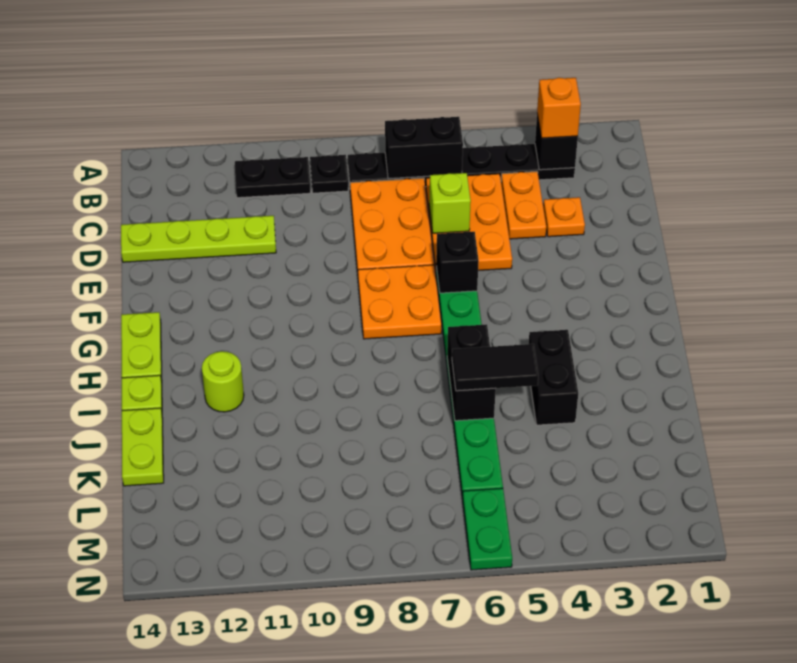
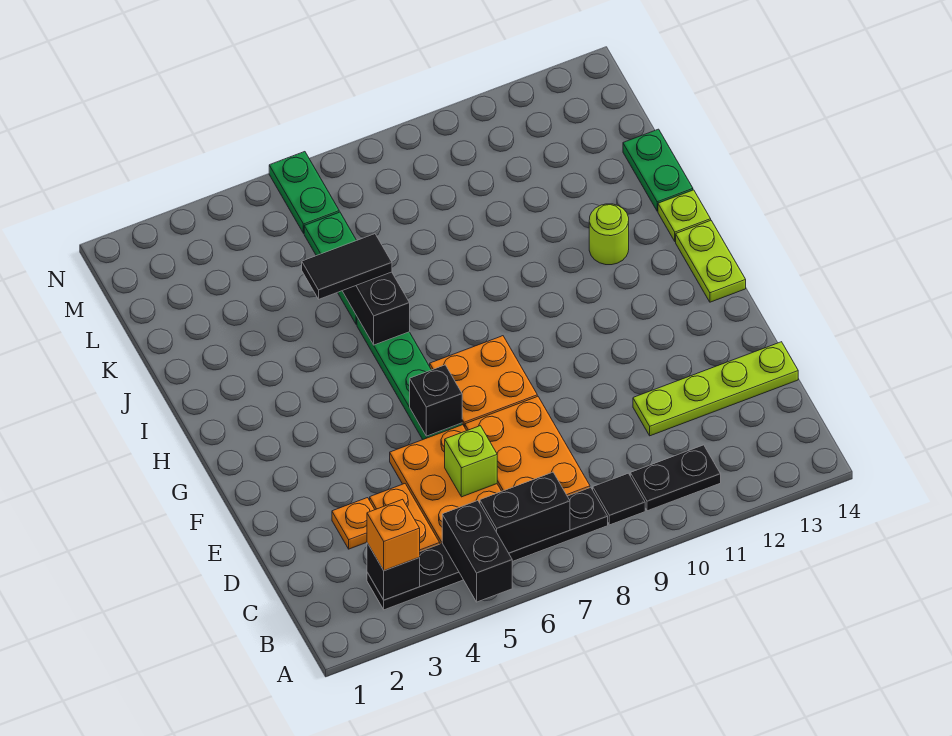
black 1x1 plate [310,155,348,193] -> black 1x1 tile [593,473,645,525]
black 1x2 brick [529,330,578,425] -> black 1x2 brick moved to [442,501,512,602]
lime 1x2 plate [122,408,164,486] -> green 1x2 plate [623,129,693,211]

